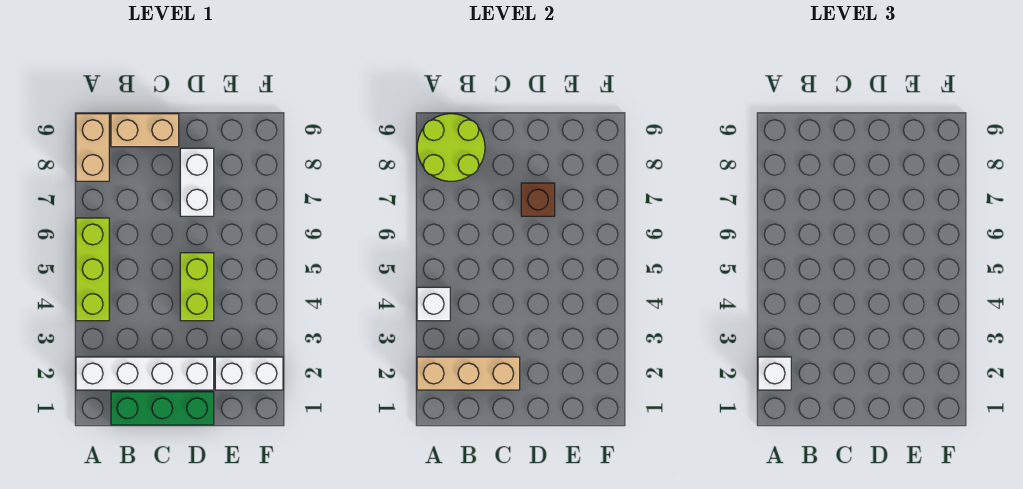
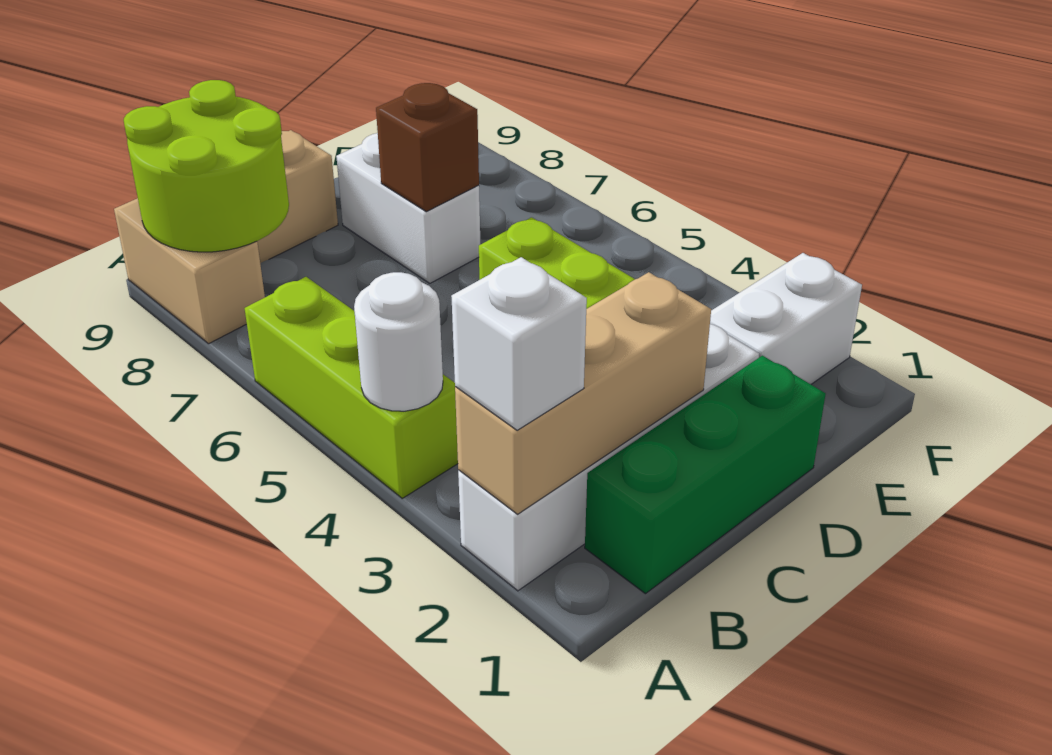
white 1x1 brick [417,287,450,321] -> white 1x1 round brick [354,272,443,411]

